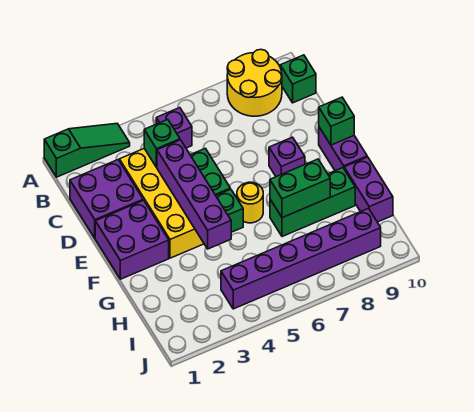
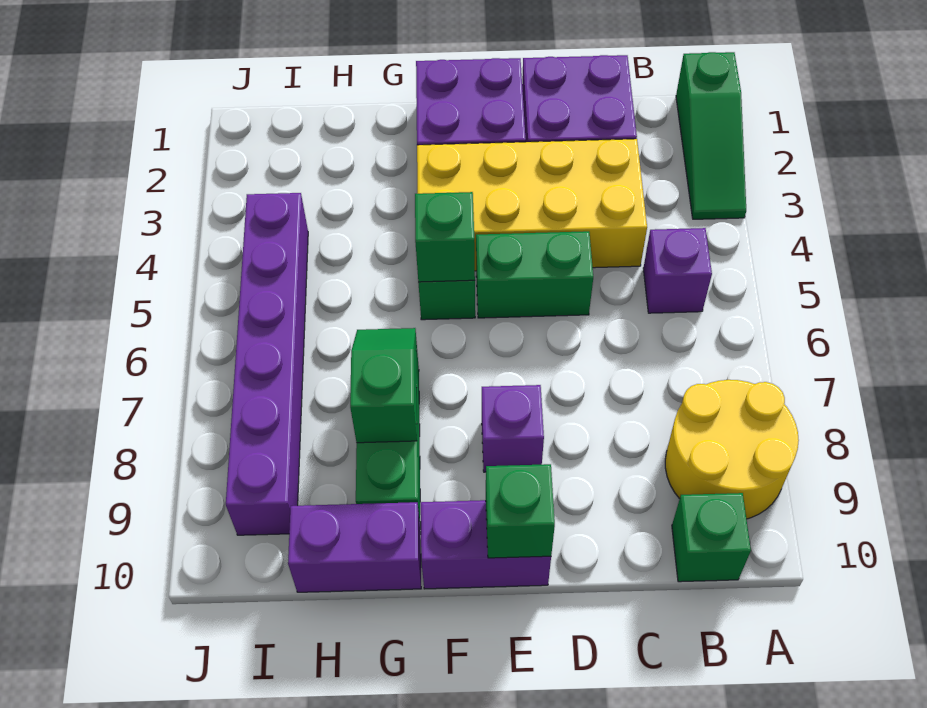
green 1x1 brick [144,120,180,167] -> green 1x1 brick moved to [415,192,475,282]
purple 1x4 brick [157,140,231,249] -> none
yellow 1x1 round brick [237,182,263,223] -> none
green 1x2 brick [270,159,330,218] -> green 1x2 slope [350,328,417,443]

